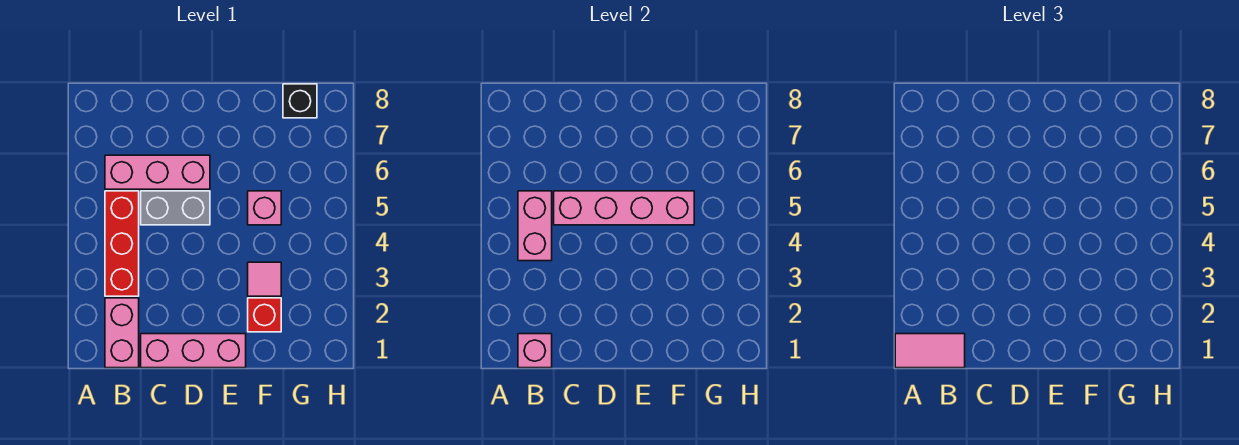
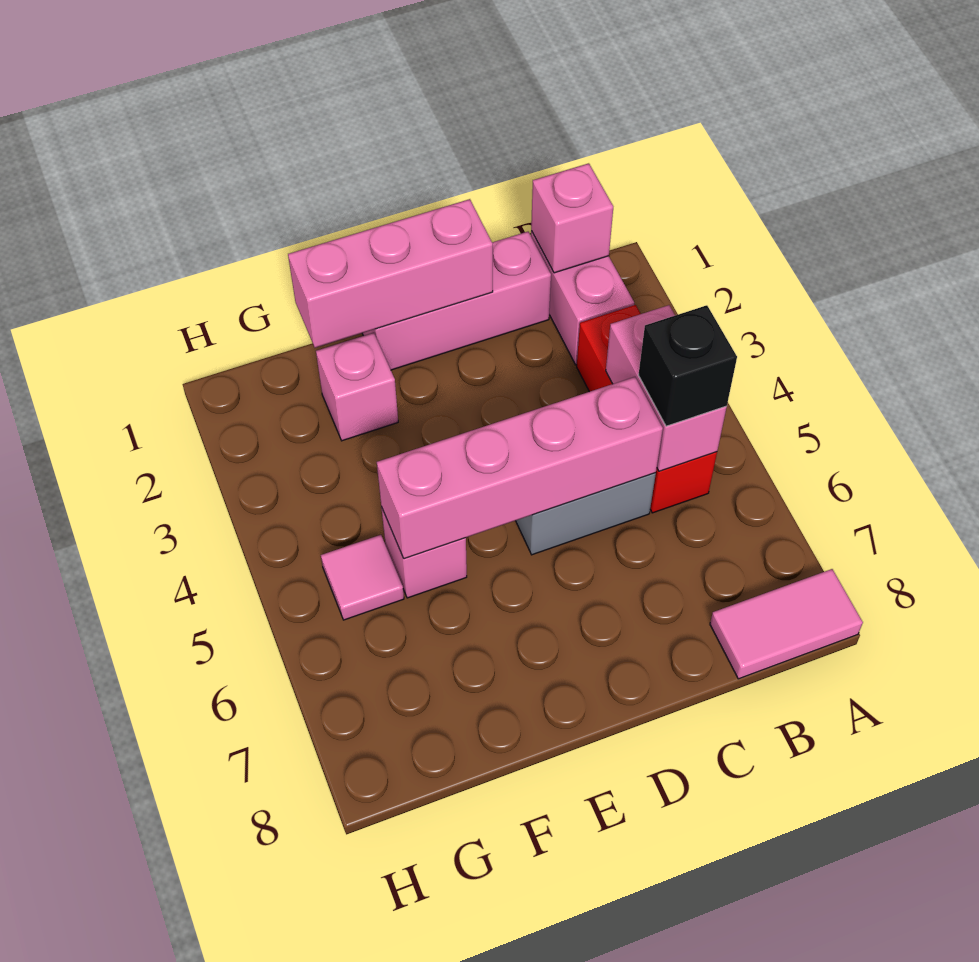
pink 1x2 tile [895,334,965,368] -> pink 1x2 tile moved to [710,569,863,679]
pink 1x3 brick [105,155,210,189] -> pink 1x3 brick moved to [288,199,493,348]
red 1x1 brick [248,298,281,332] -> pink 1x1 brick [316,333,398,441]
pink 1x1 tile [248,262,281,296] -> pink 1x1 tile moved to [321,535,404,620]
black 1x1 brick [283,84,317,118] -> black 1x1 brick moved to [638,305,737,426]

